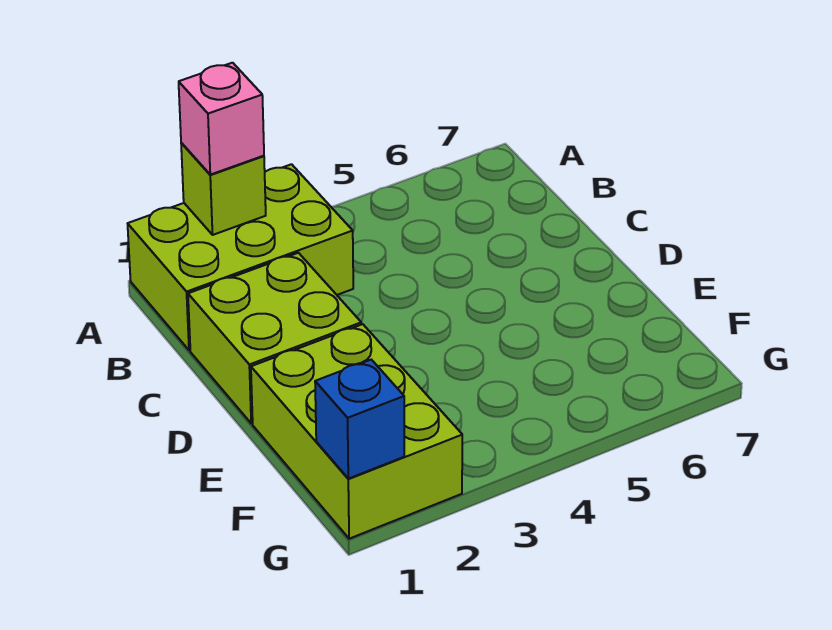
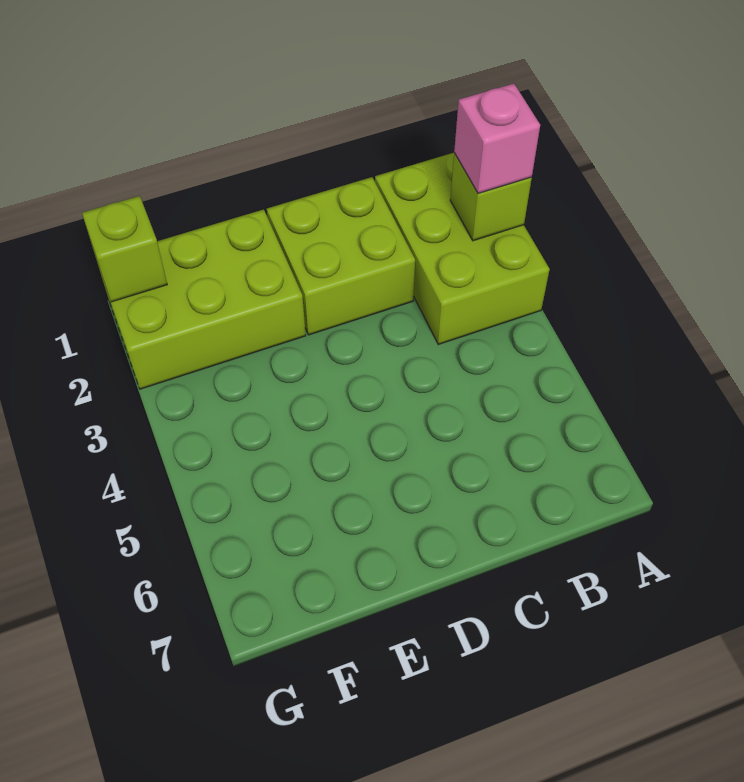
blue 1x1 brick [315,360,404,479] -> lime 1x1 brick [82,196,167,302]

